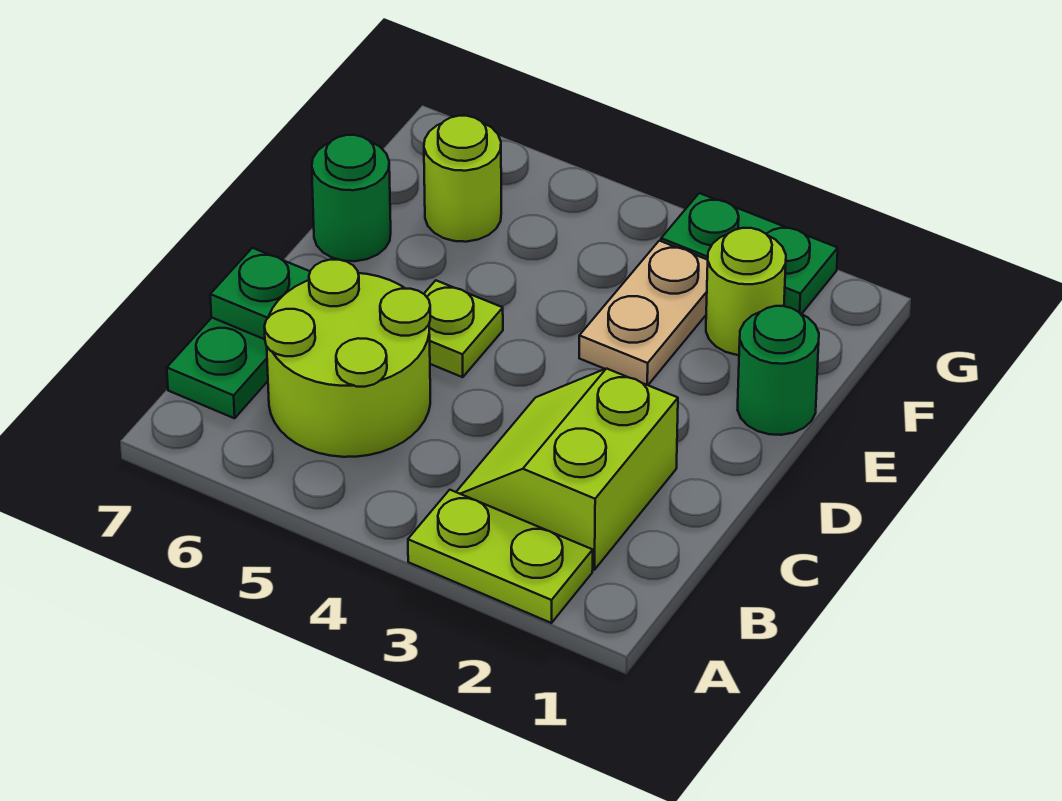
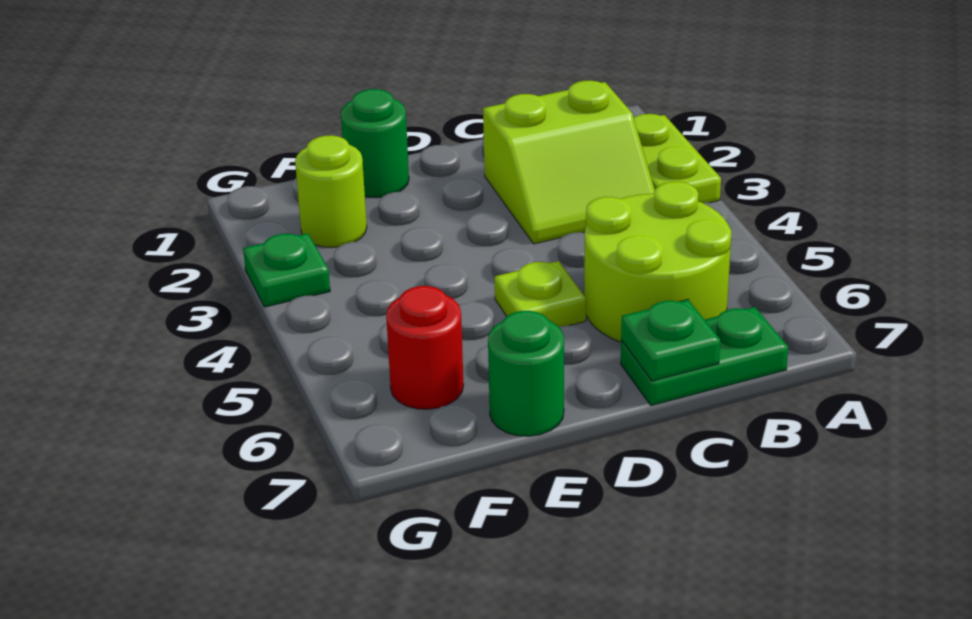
tan 1x2 plate [579,241,708,385] -> none
lime 1x1 round brick [424,116,501,242] -> red 1x1 round brick [386,286,464,409]
green 1x2 plate [661,193,838,314] -> green 1x1 plate [243,233,330,307]

